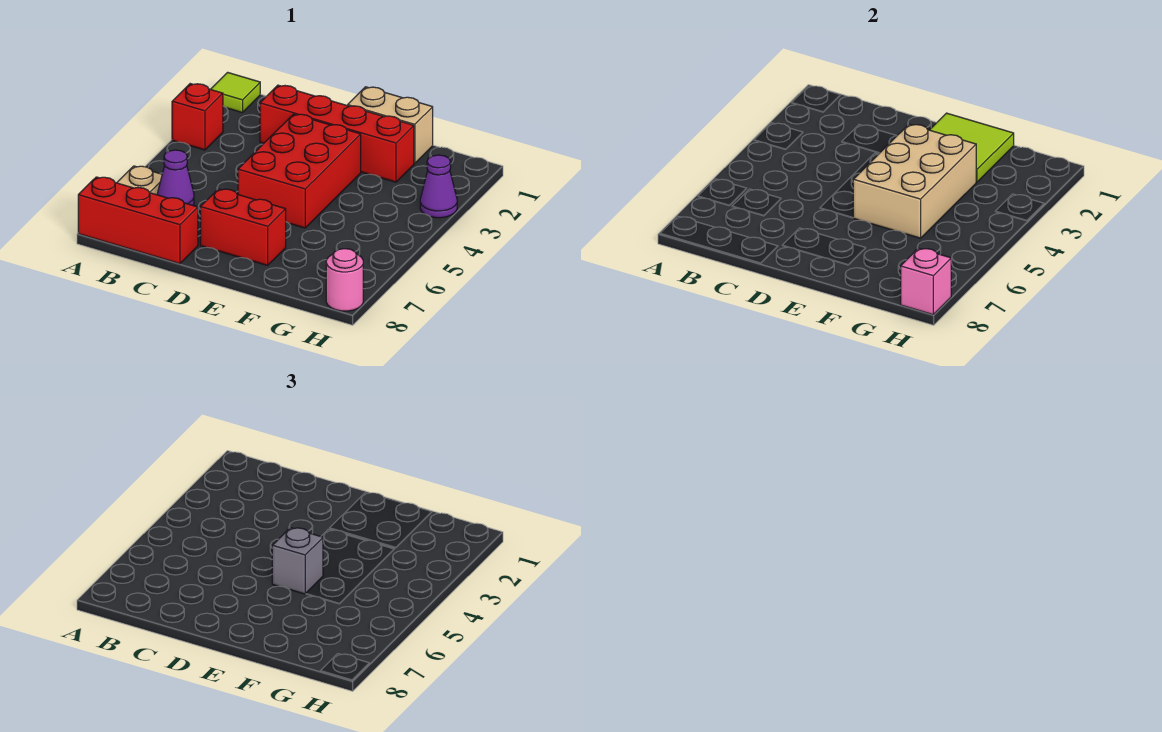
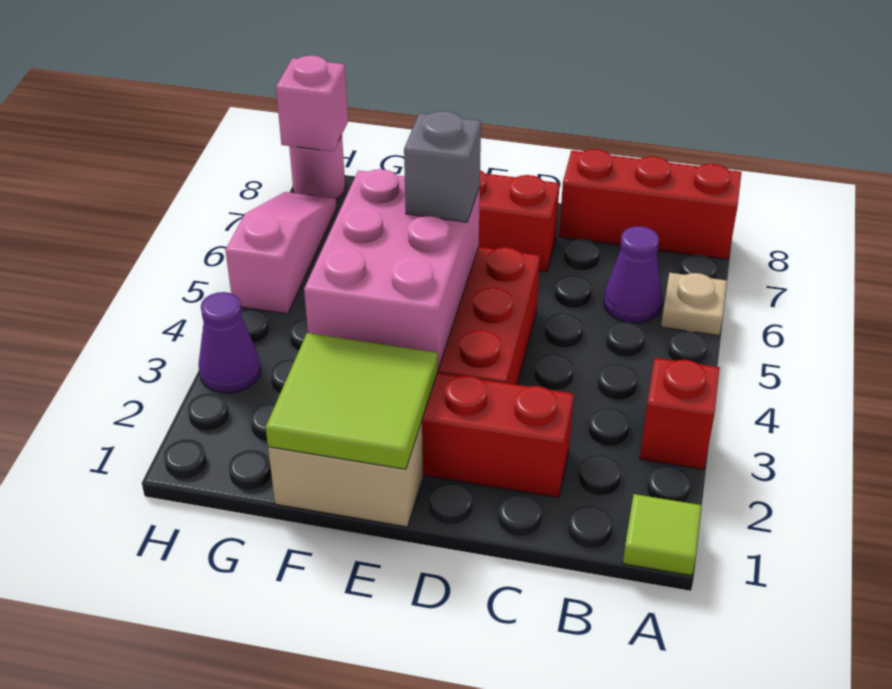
tan 2x3 brick [853,124,976,238] -> pink 2x3 brick [304,169,480,369]
none -> pink 1x3 slope [225,192,336,314]

